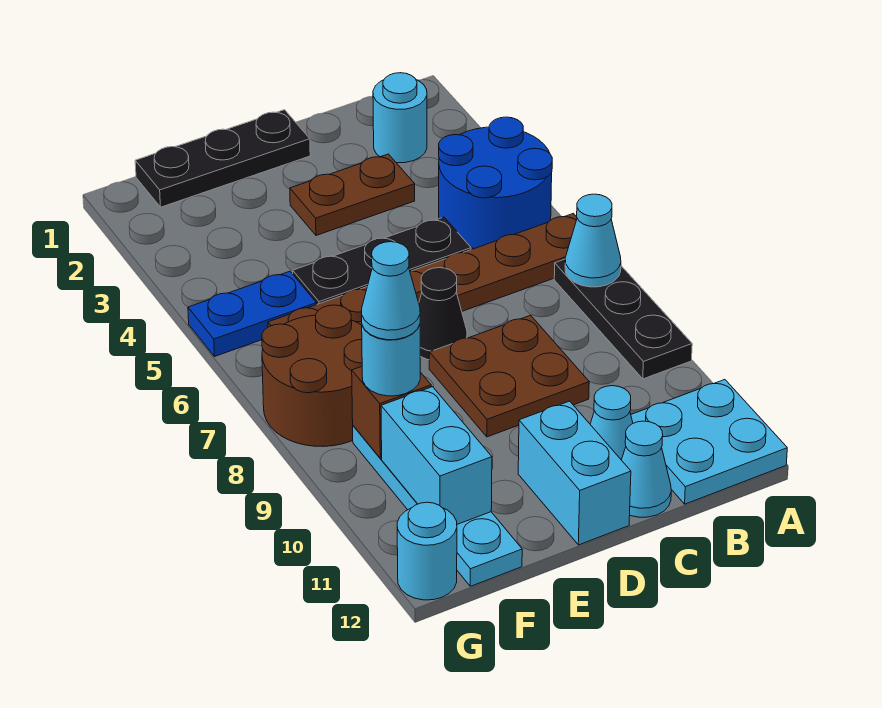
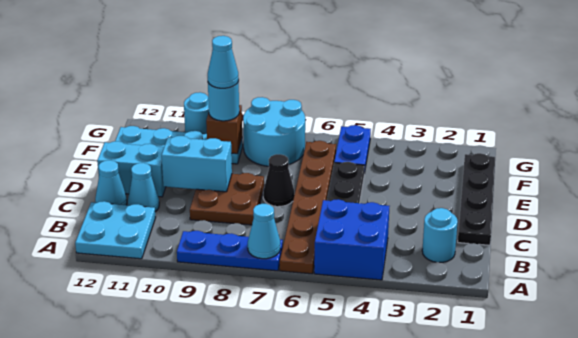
blue 2x2 round brick [439,117,552,249] -> blue 2x2 brick [314,199,389,280]
black 1x3 plate [554,259,692,379] -> blue 1x3 plate [177,231,283,271]
brown 1x2 plate [290,154,415,235] -> none
black 1x3 plate [135,110,310,207] -> black 1x4 plate [458,153,495,245]
brown 2x2 round brick [262,305,362,447] -> cyan 2x2 round brick [243,97,305,166]
cyan 1x2 brick [381,387,492,524] -> cyan 1x2 brick moved to [162,136,232,192]
cyan 1x1 round brick [397,502,457,600] -> cyan 1x1 round brick moved to [184,92,209,134]

